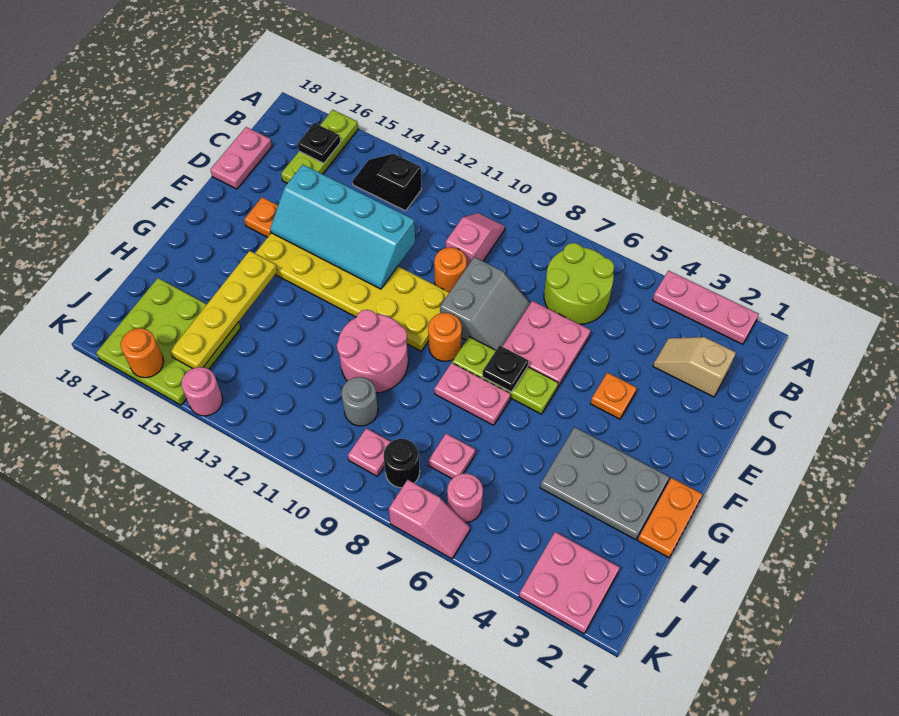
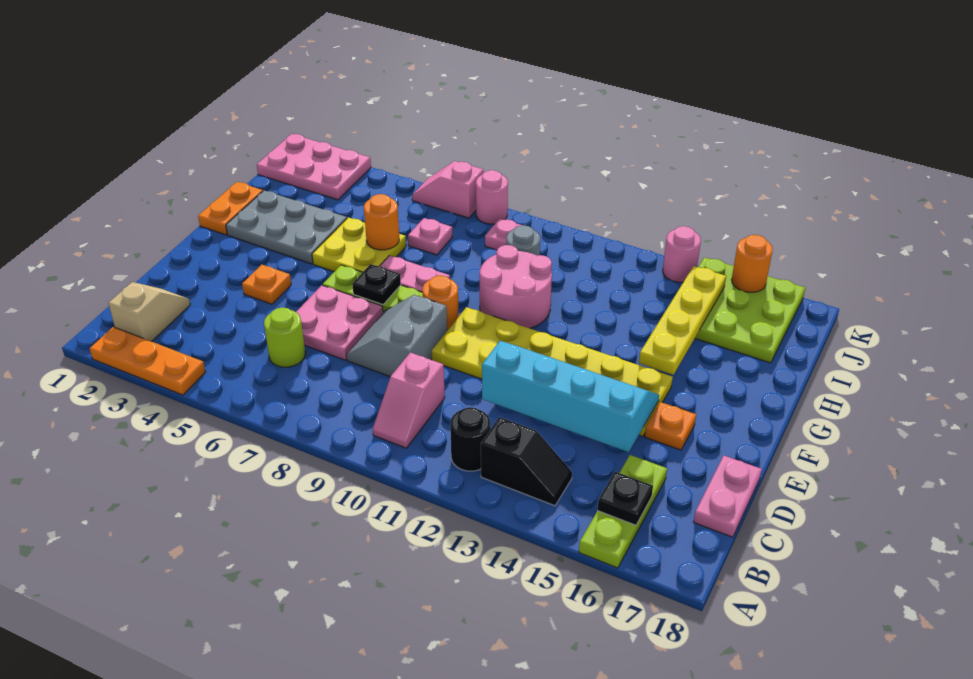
pink 1x3 plate [653,271,759,344] -> orange 1x3 plate [90,327,205,395]
lime 2x2 round brick [544,243,614,324] -> lime 1x1 round brick [264,307,305,367]
tan 1x2 slope [653,337,736,397] -> tan 1x2 slope turned to [108,282,190,342]
orange 1x1 round brick [434,247,467,292] -> orange 1x1 round brick moved to [364,194,399,250]
none -> yellow 2x2 plate [312,217,406,272]
pink 2x2 plate [519,532,620,634] -> pink 2x3 plate [257,134,371,200]
pink 1x1 round brick [447,473,483,523] -> pink 1x1 round brick moved to [476,170,508,224]
black 1x1 round brick [384,439,420,488] -> black 1x1 round brick moved to [450,407,490,471]

